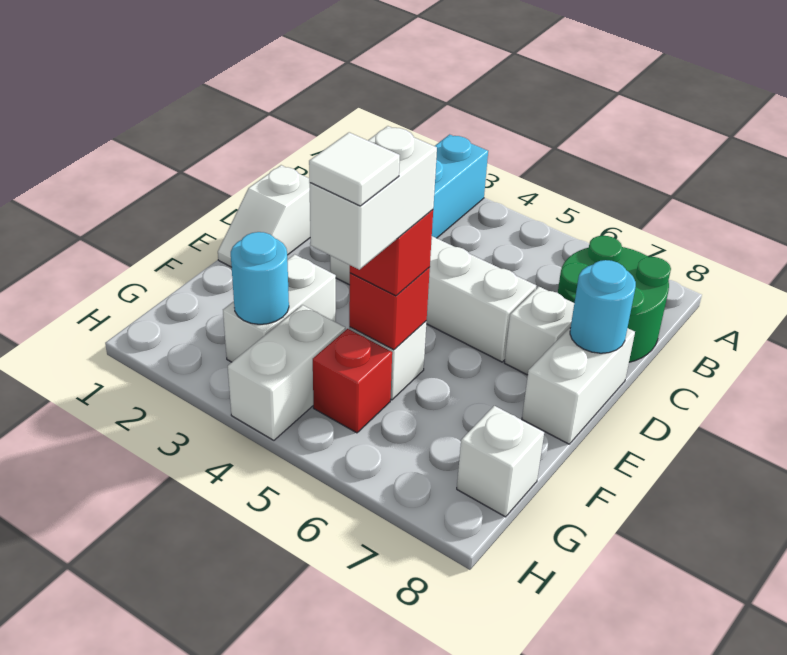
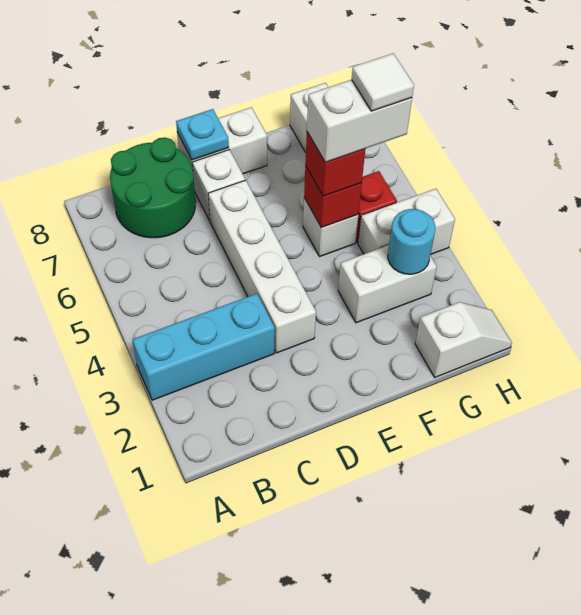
white 1x2 slope [218,165,310,267] -> white 1x2 slope moved to [415,302,512,377]
cyan 1x1 round brick [570,260,636,353] -> cyan 1x1 plate [176,109,229,160]

